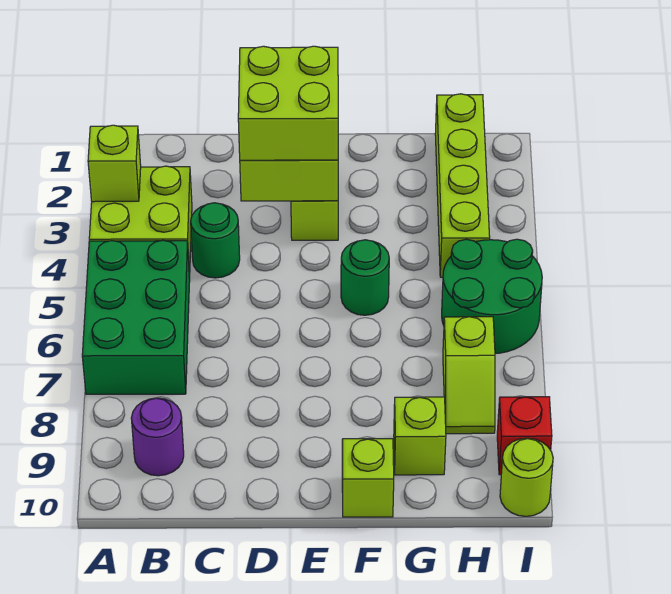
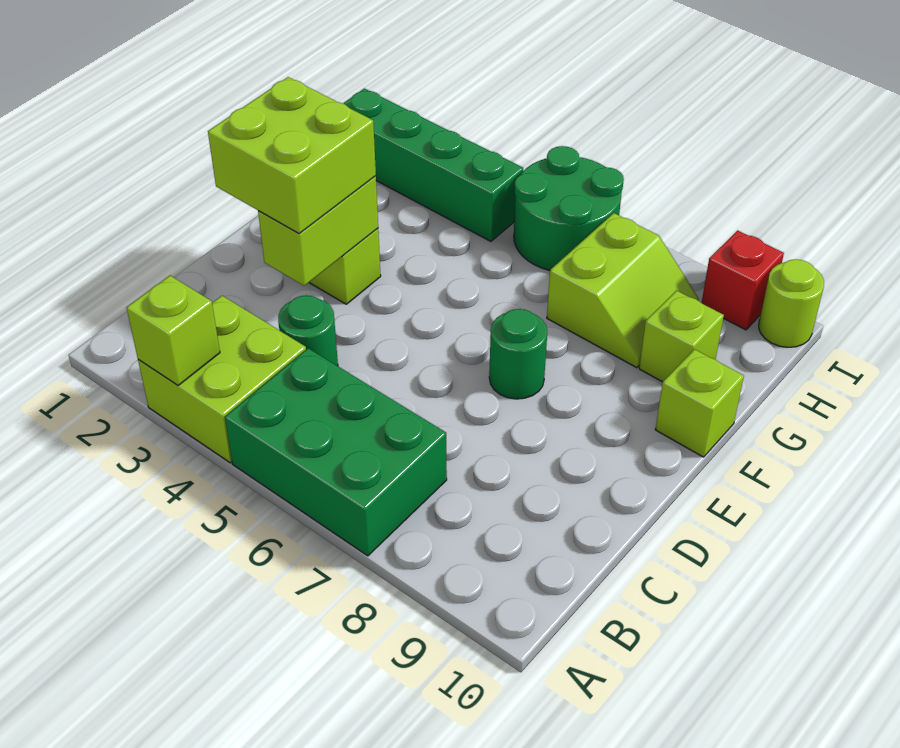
purple 1x1 round brick [131,398,184,476] -> none
green 1x1 round brick [341,240,389,315] -> green 1x1 round brick moved to [489,309,547,399]
lime 1x4 brick [435,94,490,277] -> green 1x4 brick [343,89,523,241]
lime 1x2 slope [443,317,495,434] -> lime 2x2 slope [547,213,699,368]

